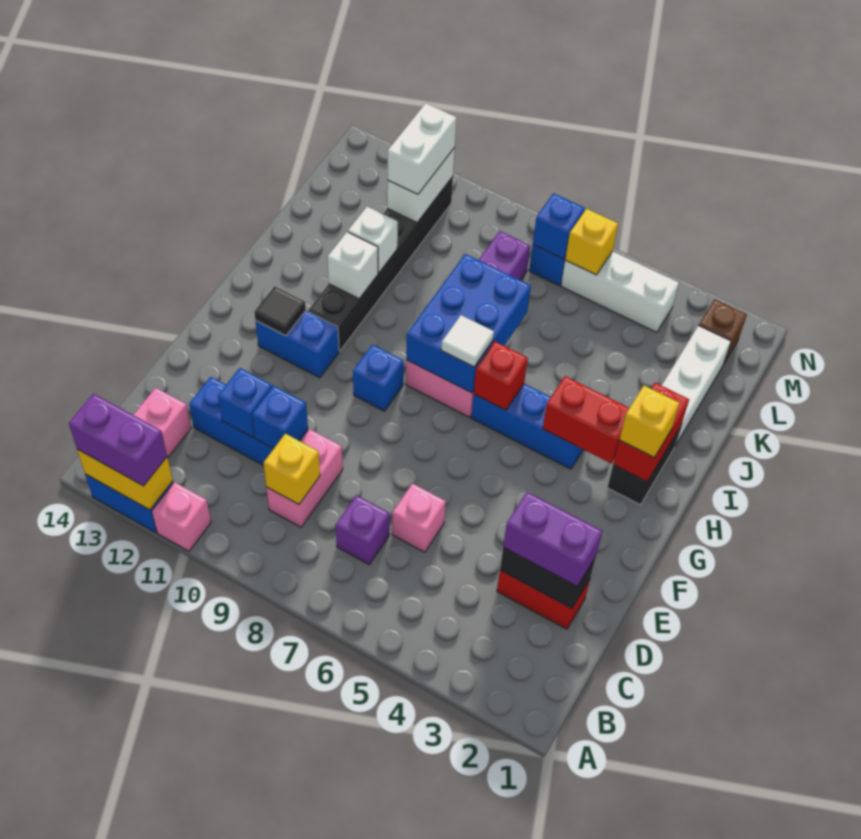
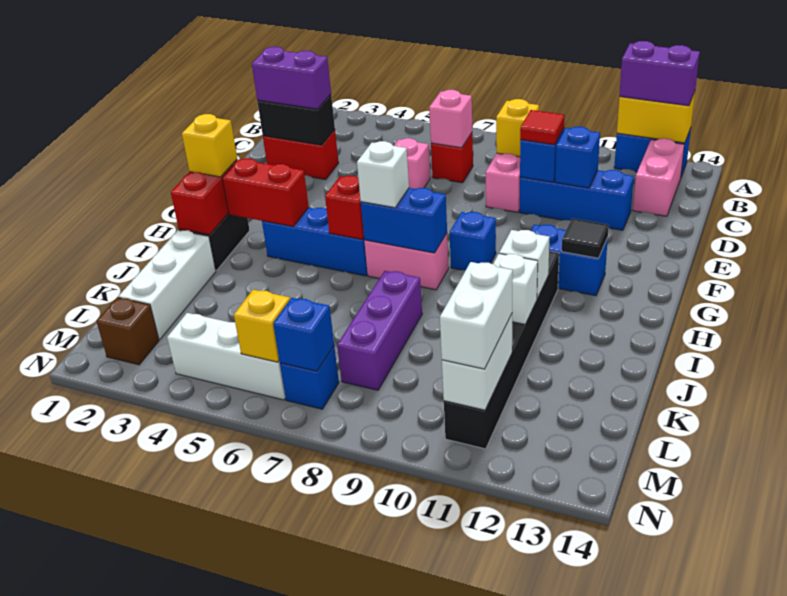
pink 1x1 brick [152,482,211,551] -> pink 1x1 brick moved to [429,90,472,148]
purple 1x1 brick [336,495,390,564] -> red 1x1 brick [431,133,473,183]
none -> red 1x1 tile [520,110,565,145]
blue 2x3 brick [406,254,531,393] -> blue 1x2 brick [361,188,447,253]
white 1x1 tile [441,315,494,367] -> white 1x1 brick [357,141,409,208]

